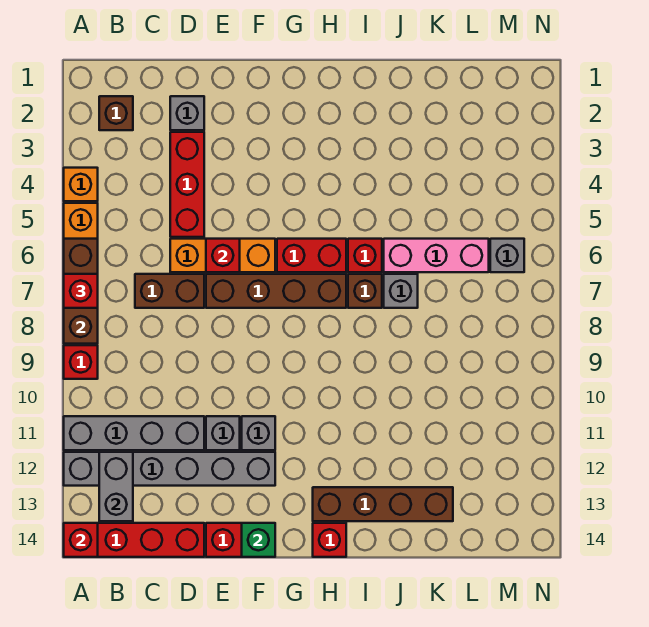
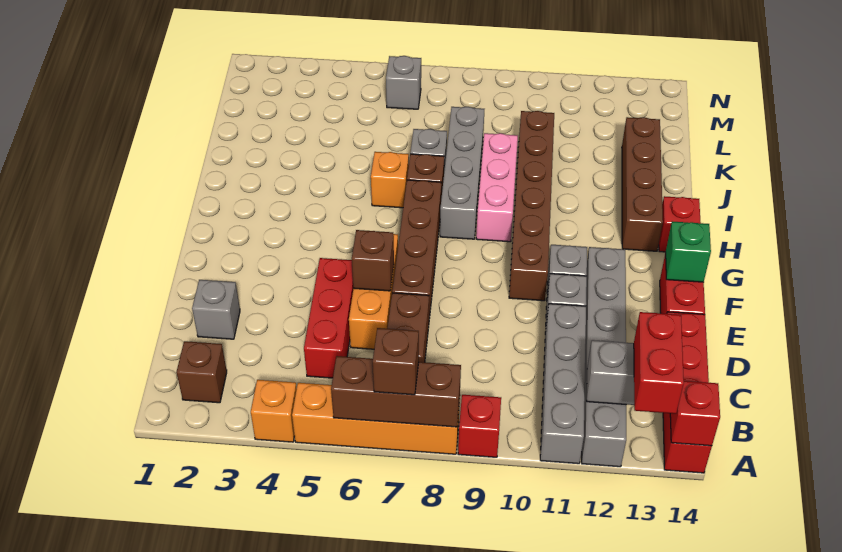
red 1x1 brick [64,274,98,308] -> brown 1x1 brick [373,328,419,395]
red 1x3 brick [170,132,204,237] -> red 1x3 brick turned to [304,258,353,378]
red 1x1 brick [206,239,240,272] -> brown 1x1 brick [352,230,394,291]
none -> brown 1x6 brick [509,111,554,301]
red 1x2 brick [277,239,346,272] -> red 1x2 brick moved to [634,312,684,414]
none -> grey 1x4 brick [440,107,484,239]
red 1x1 brick [348,239,382,272] -> orange 1x1 brick [371,152,409,208]
pink 1x3 brick [384,239,489,272] -> pink 1x3 brick moved to [476,133,518,242]

